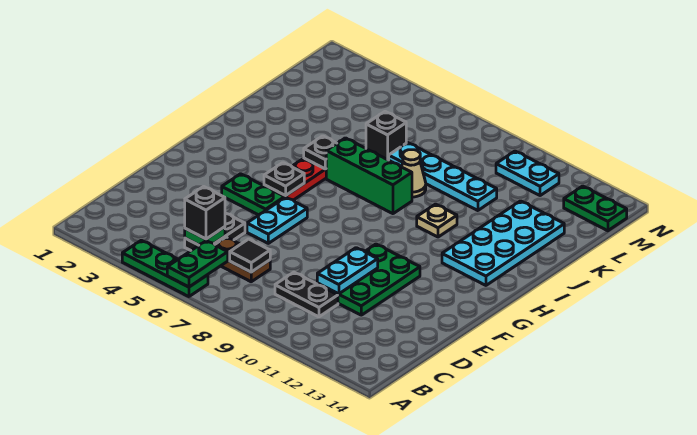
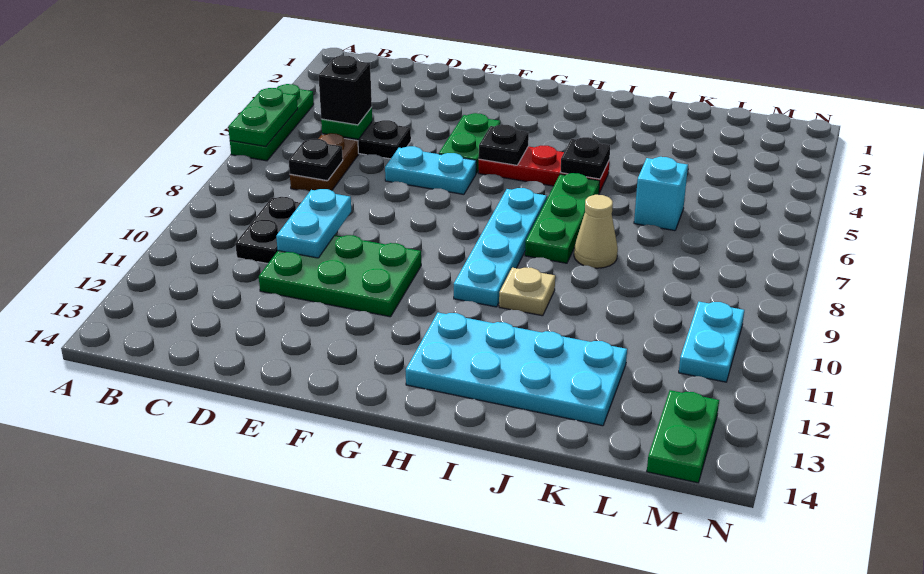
green 1x2 plate [167,241,228,287] -> green 1x2 plate turned to [228,88,298,146]
black 1x1 tile [230,239,270,272] -> black 1x1 plate [289,139,343,181]
cyan 1x2 plate [317,248,378,294] -> cyan 1x2 plate turned to [276,189,351,258]
green 1x3 brick [326,138,412,214] -> green 1x3 plate [525,173,600,263]
black 1x1 brick [366,112,406,160] -> cyan 1x1 brick [634,157,688,231]
cyan 1x4 plate [389,143,497,211] -> cyan 1x4 plate moved to [454,188,547,307]

